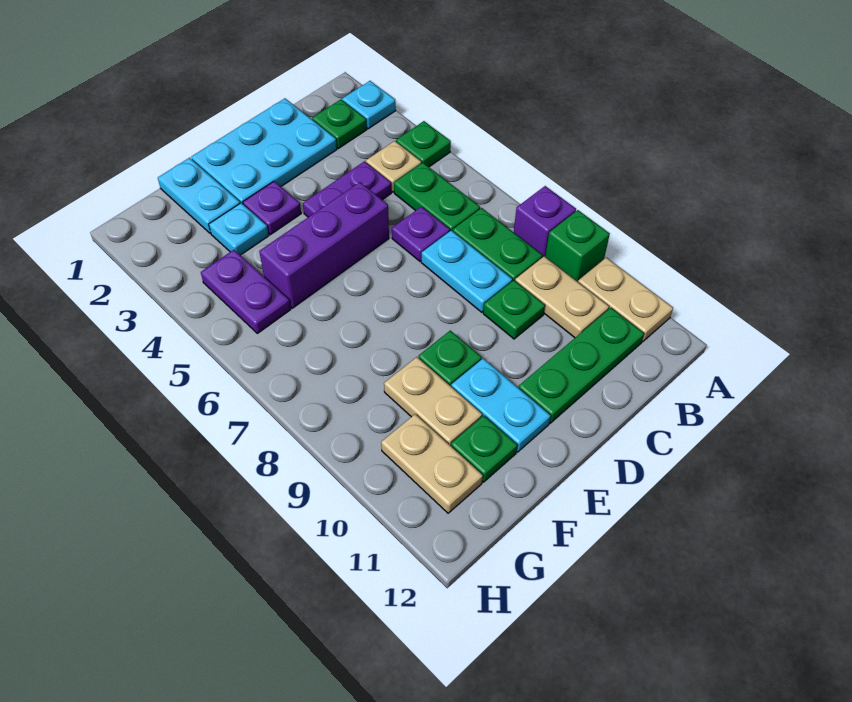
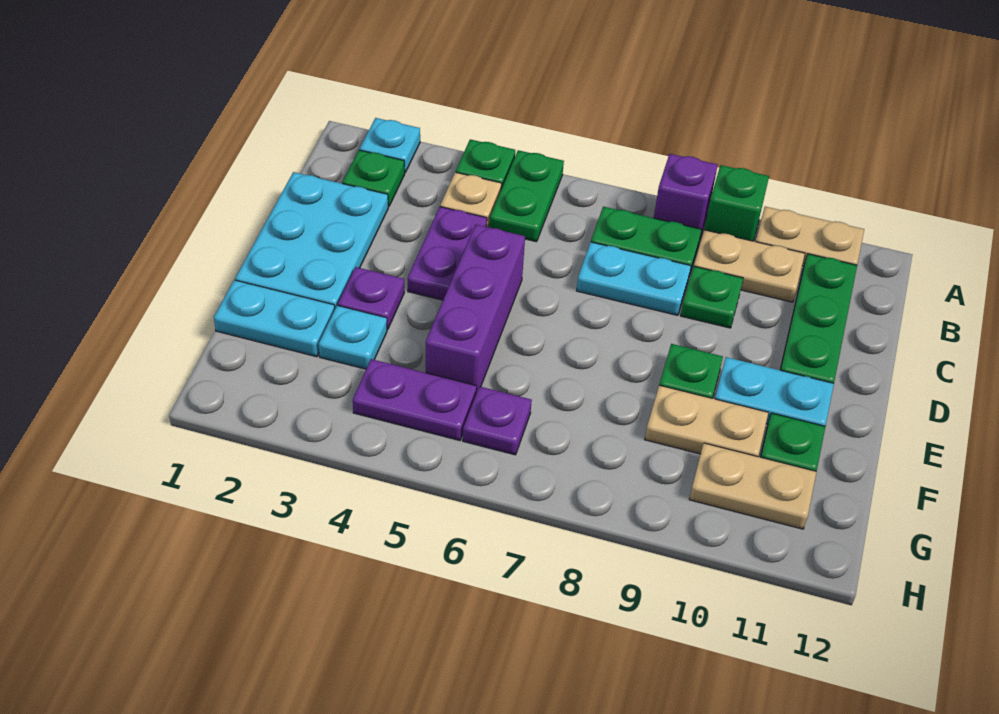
green 1x2 plate [394,163,480,231] -> green 1x2 plate turned to [490,150,564,242]
purple 1x1 plate [392,207,450,261] -> purple 1x1 plate moved to [463,386,532,455]

